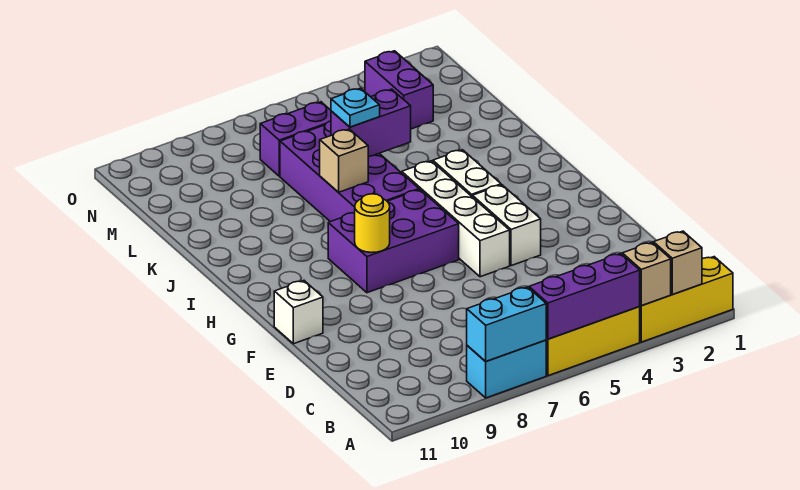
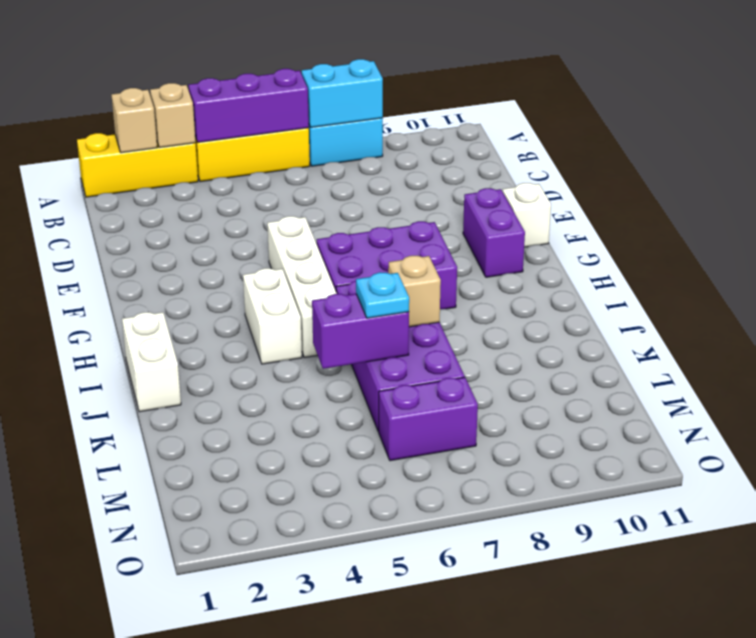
white 1x2 brick [472,185,541,266] -> white 1x2 brick moved to [122,312,181,412]
yellow 1x1 round brick [355,194,390,253] -> none
purple 1x2 brick [365,51,433,129] -> purple 1x2 brick moved to [463,188,525,277]

